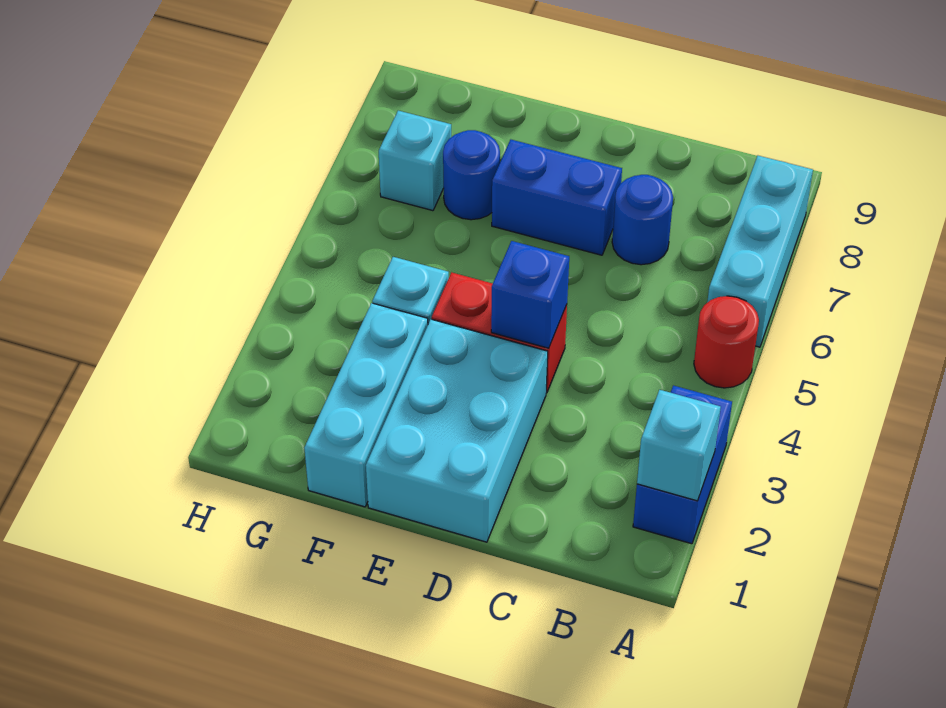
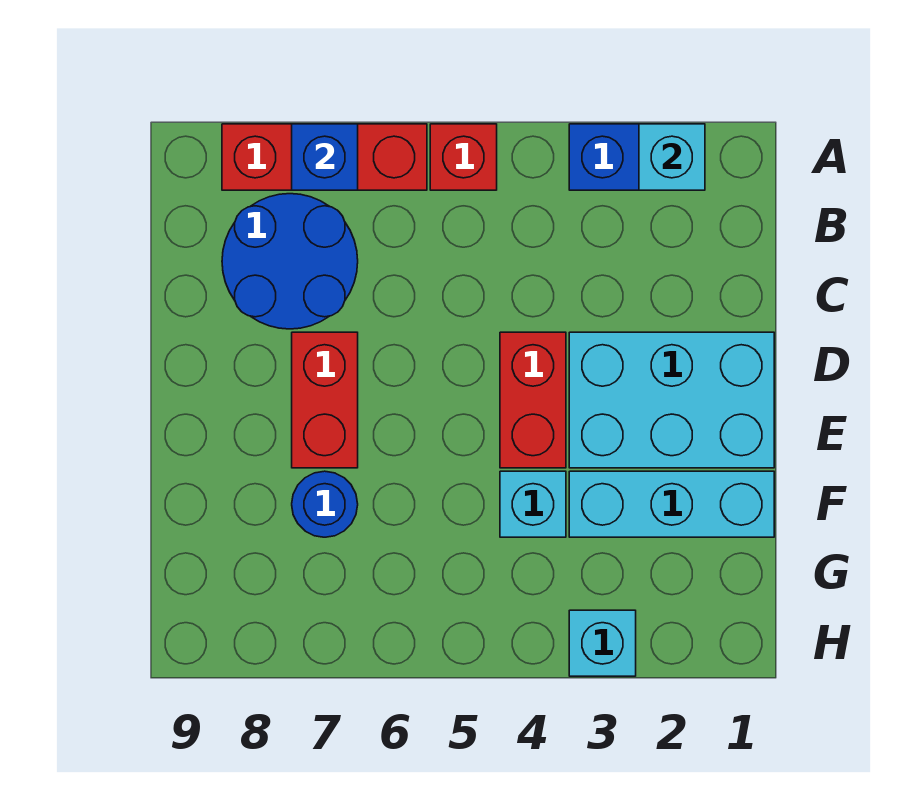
red 1x1 round brick [694,296,759,388] -> red 1x1 brick [430,124,497,190]
cyan 1x3 brick [707,155,813,347] -> red 1x3 brick [222,124,427,190]
blue 1x1 round brick [612,175,673,265] -> blue 2x2 round brick [222,194,358,329]
blue 1x1 brick [491,241,569,348] -> blue 1x1 brick moved to [292,124,358,190]
blue 1x2 brick [492,140,622,255] -> red 1x2 brick [292,332,358,468]
cyan 1x1 brick [379,111,451,211] -> cyan 1x1 brick moved to [569,610,636,676]

